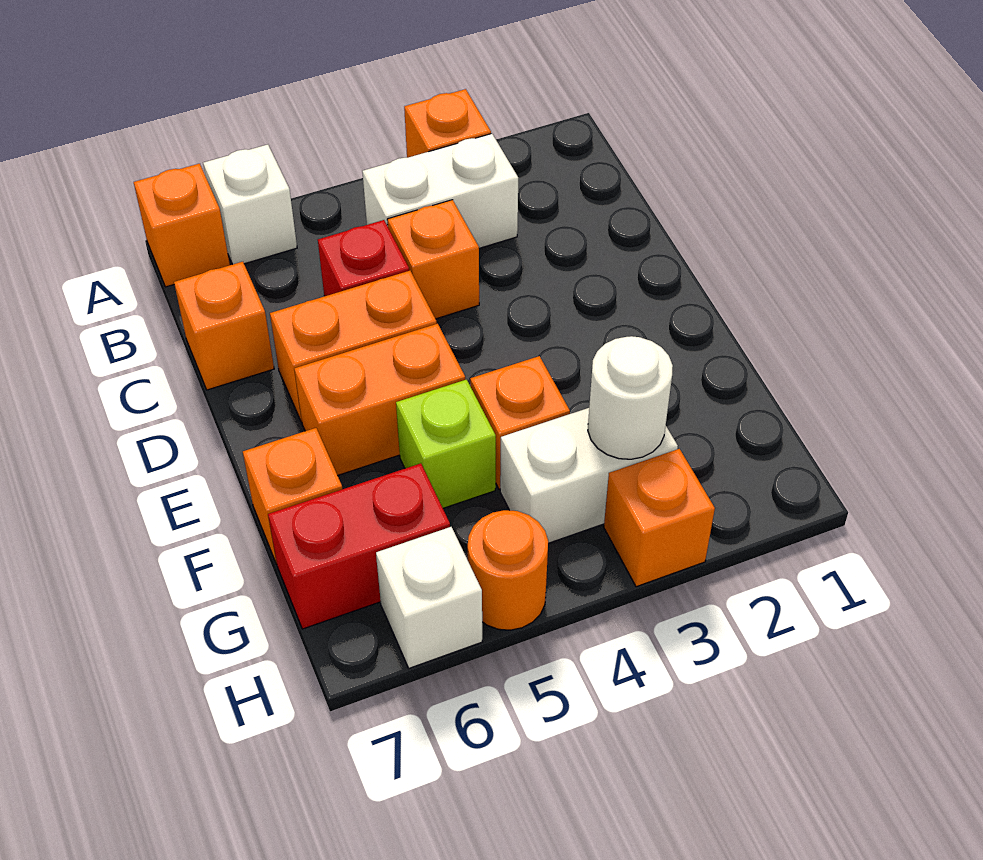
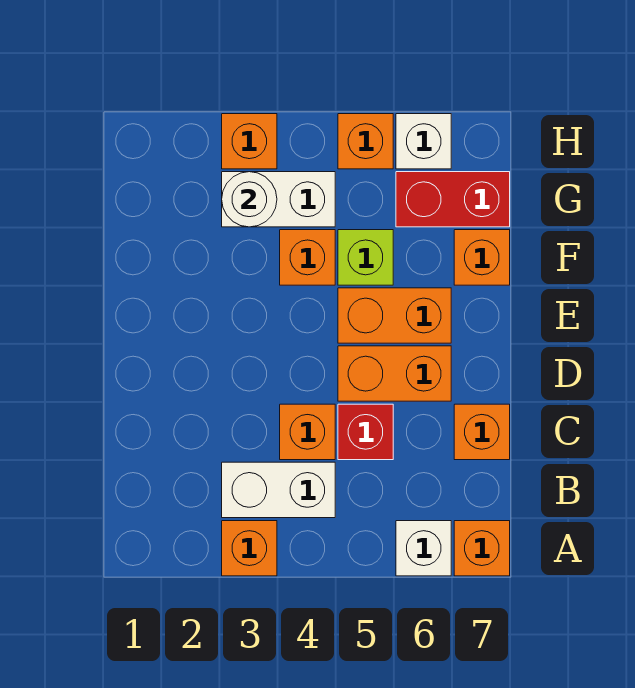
orange 1x1 round brick [468,510,548,630] -> orange 1x1 brick [338,114,393,169]

